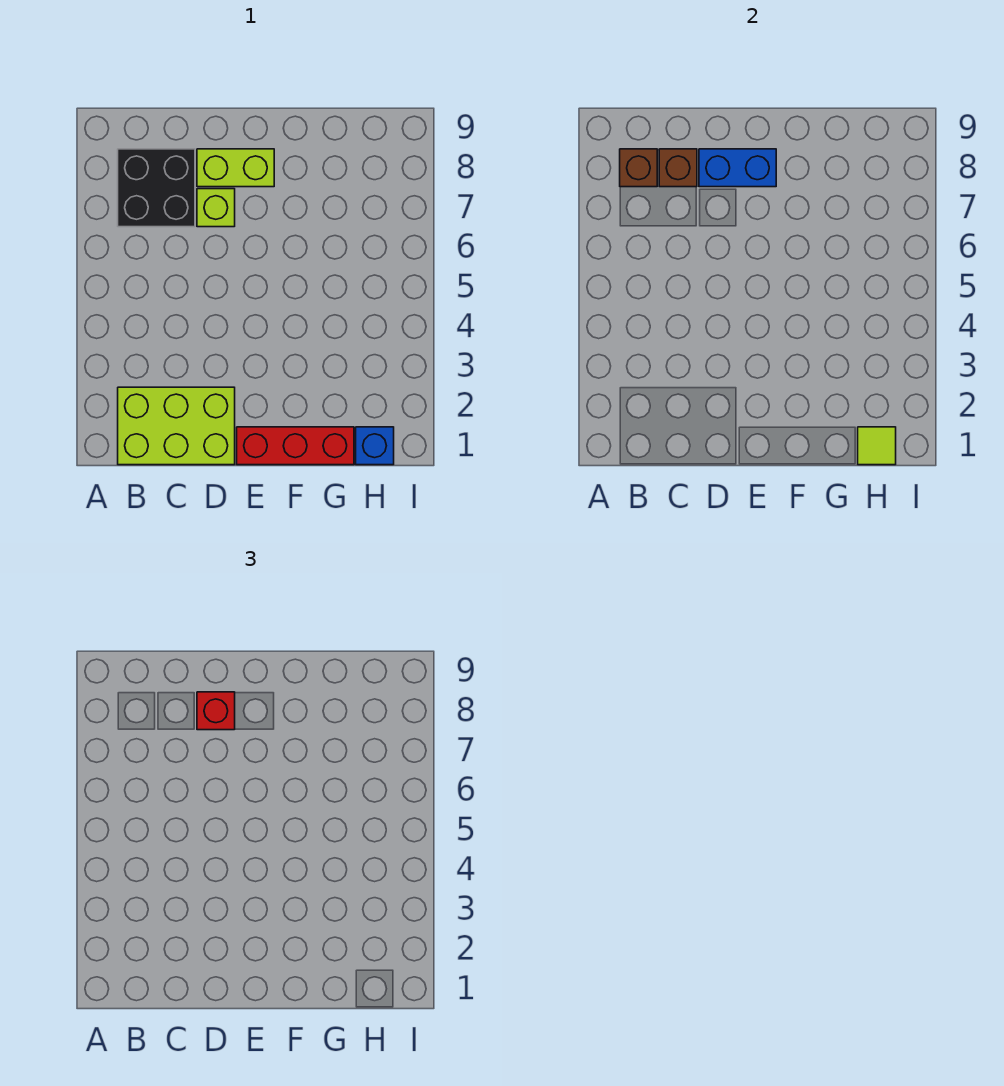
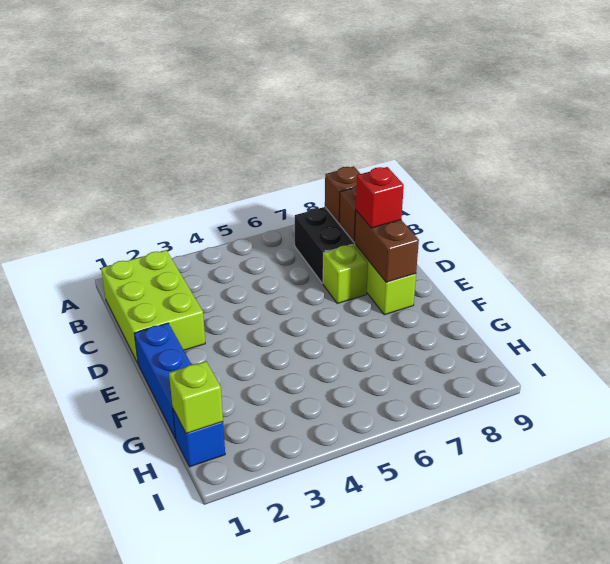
blue 1x2 brick [699,149,776,187] -> brown 1x2 brick [354,211,419,282]
red 1x3 brick [237,427,354,465] -> blue 1x3 brick [134,323,191,439]
lime 1x1 tile [858,427,896,465] -> lime 1x1 brick [169,361,223,434]

